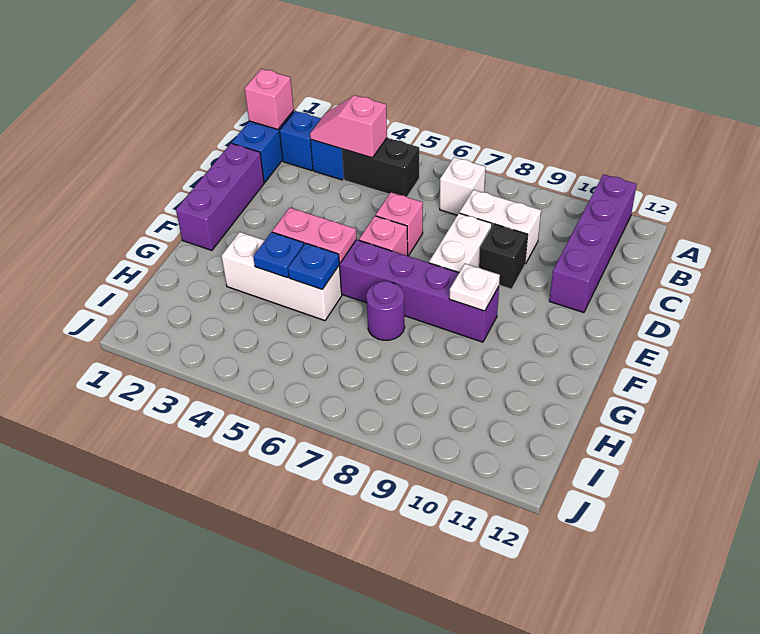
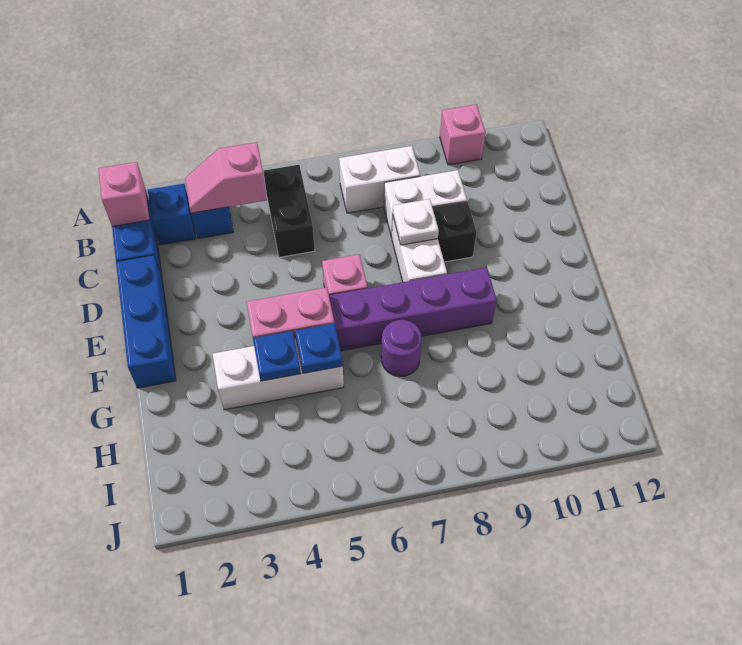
purple 1x4 brick [549,174,637,313] -> none
black 1x2 brick [342,138,419,197] -> black 1x2 brick turned to [263,165,315,257]
white 1x1 brick [440,157,486,215] -> white 1x2 brick [339,146,420,213]
purple 1x3 brick [176,143,264,250] -> blue 1x3 brick [116,255,176,388]
pink 1x1 brick [376,192,423,256] -> pink 1x1 brick moved to [440,104,485,165]
white 1x1 plate [449,264,500,311] -> white 1x1 plate moved to [393,199,439,245]

